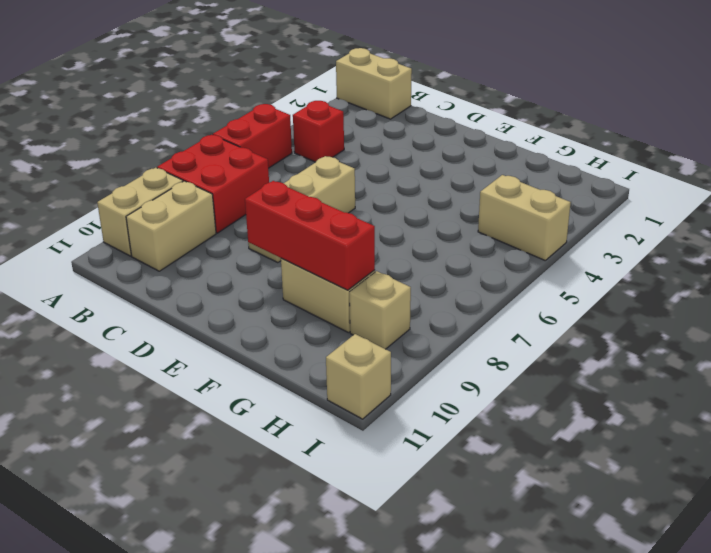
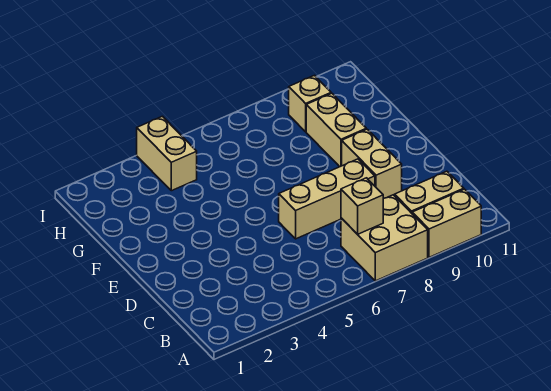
tan 1x2 brick [336,48,412,119] -> tan 1x2 brick moved to [342,129,402,199]
red 1x2 brick [213,104,292,168] -> none
red 2x2 brick [157,135,269,233] -> tan 2x2 brick [341,195,428,281]
red 1x1 brick [293,101,344,162] -> none
red 1x3 brick [245,181,375,290] -> none
tan 1x1 brick [326,334,391,419] -> tan 1x1 brick moved to [341,178,383,234]

